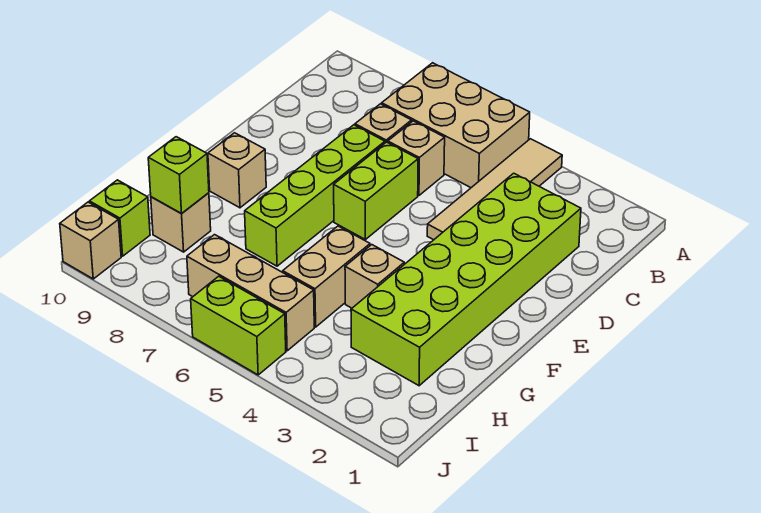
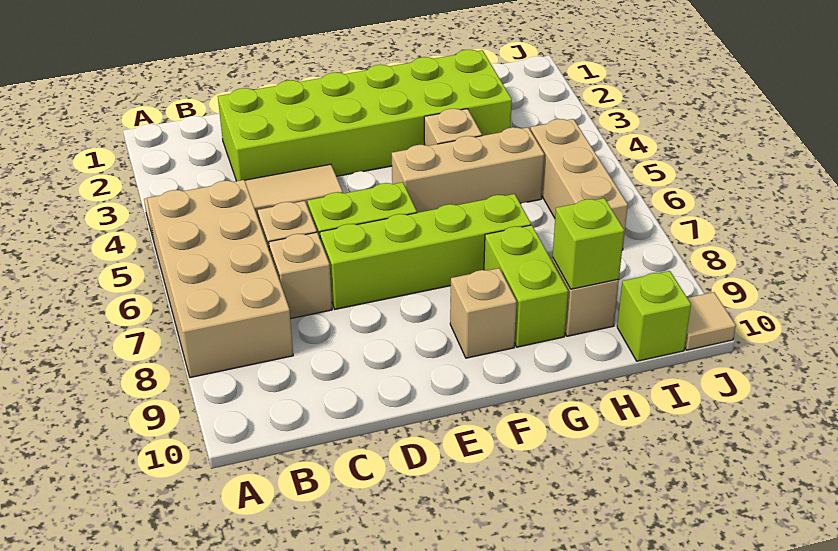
tan 2x3 brick [382,63,530,188] -> tan 2x4 brick [147,180,293,378]
tan 1x2 brick [283,226,370,327] -> tan 1x3 brick [392,127,544,213]
lime 1x2 brick [191,276,286,375] -> lime 1x2 brick moved to [484,225,568,347]
tan 1x1 brick [60,202,121,279] -> tan 1x1 tile [685,292,736,350]

